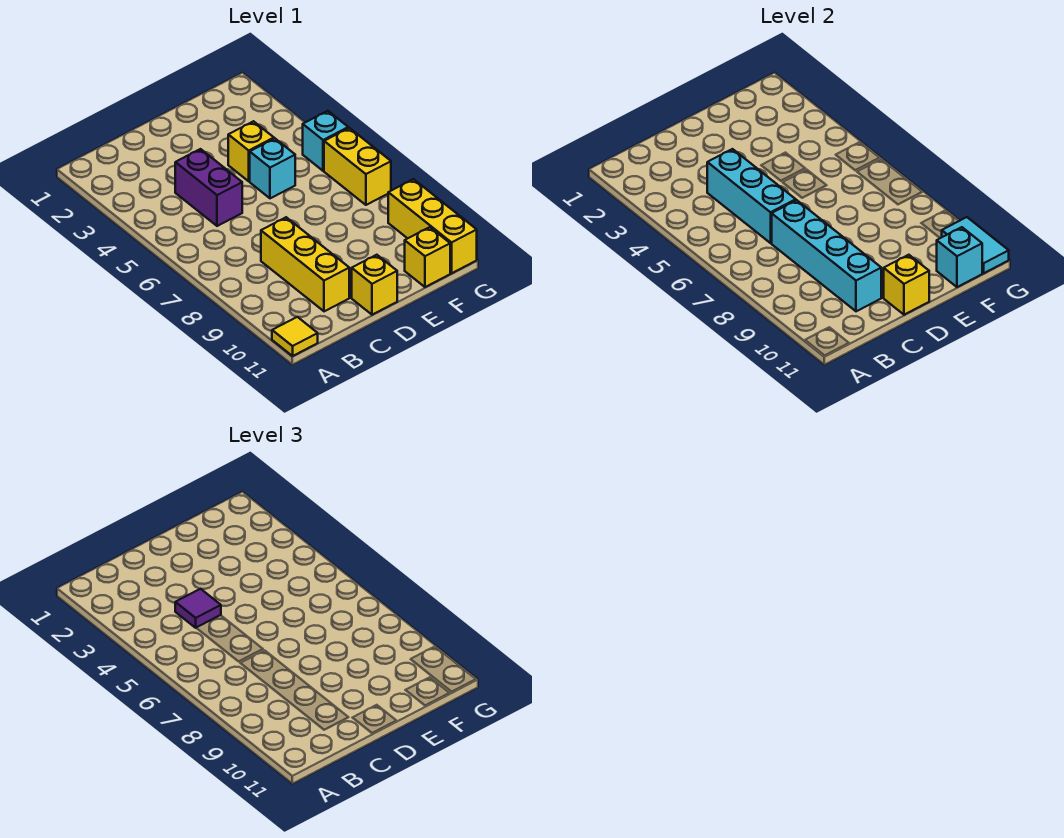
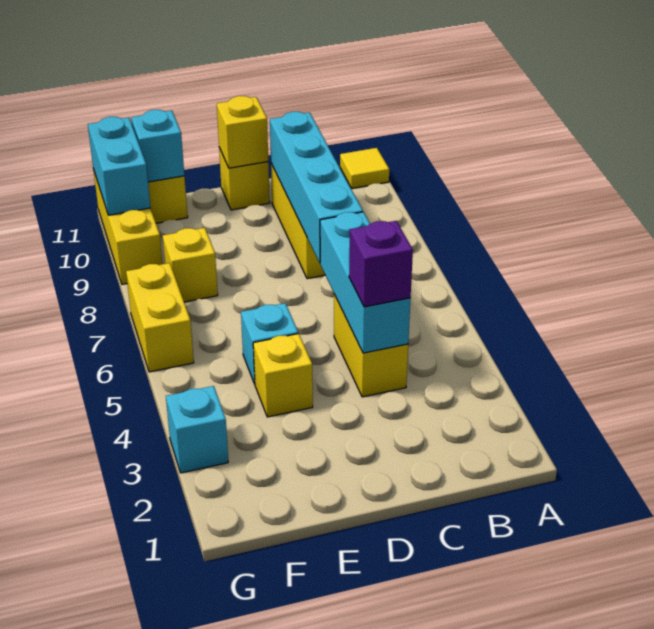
purple 1x2 brick [175,149,242,226] -> yellow 1x2 brick [334,294,408,397]
purple 1x1 tile [175,589,221,628] -> purple 1x1 brick [349,221,413,307]
none -> yellow 1x1 brick [163,228,218,302]
cyan 1x1 brick [303,111,348,171] -> cyan 1x1 brick moved to [166,386,228,473]
cyan 1x2 tile [942,217,1009,273] -> cyan 1x2 brick [88,117,150,215]

